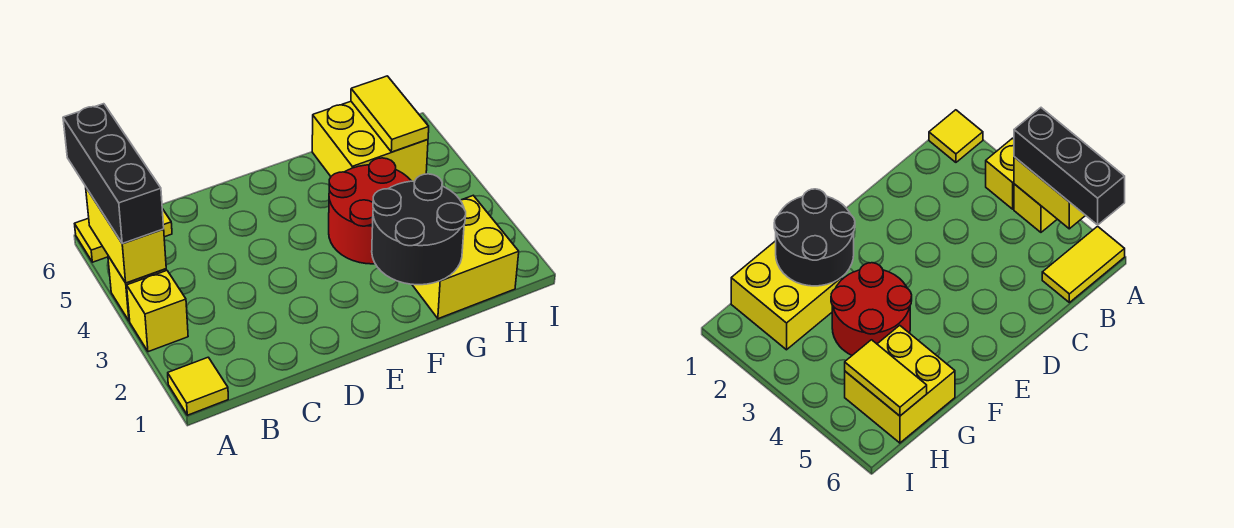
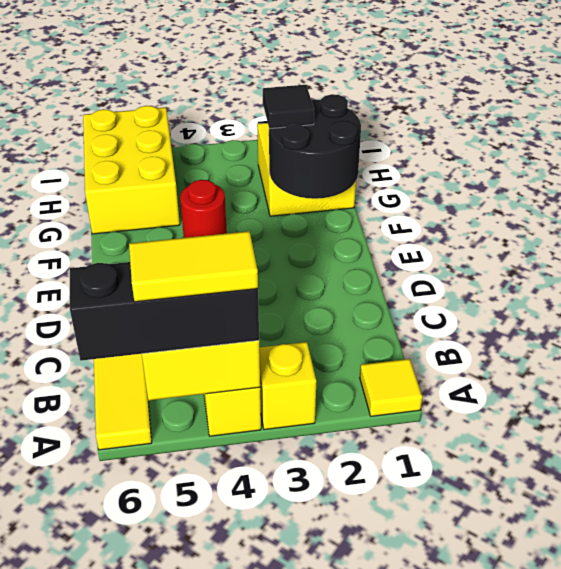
red 2x2 round brick [329,158,411,264] -> red 1x1 round brick [180,180,227,238]
none -> black 1x1 tile [263,85,314,129]
yellow 2x2 brick [312,102,428,181] -> yellow 2x3 brick [83,106,180,234]
yellow 1x2 tile [351,76,429,152] -> yellow 1x2 tile moved to [129,231,258,302]

